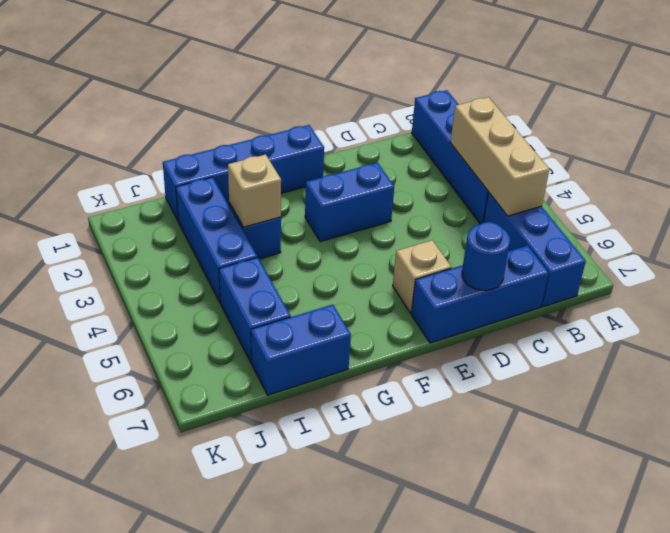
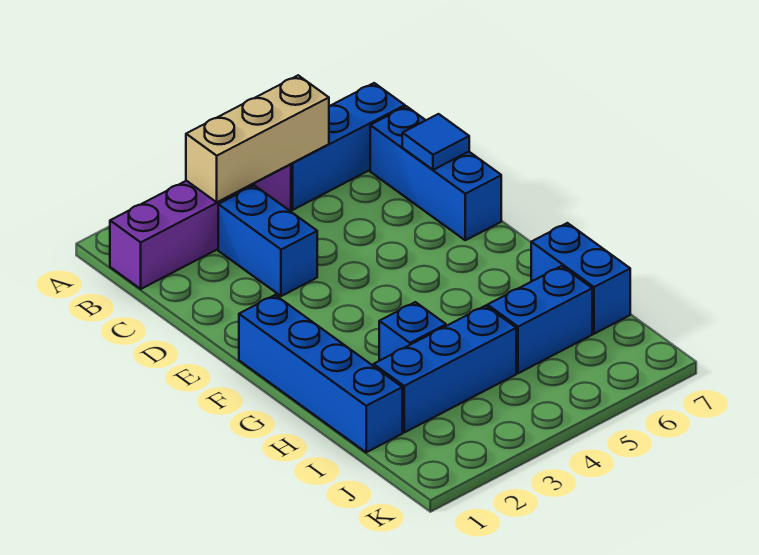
blue 1x4 brick [412,90,488,224] -> purple 1x4 brick [110,164,291,289]
blue 1x1 round brick [462,222,510,291] -> blue 1x1 tile [402,114,469,170]
blue 1x2 brick [305,163,394,242] -> blue 1x2 brick moved to [218,185,317,296]
tan 1x1 brick [393,240,451,313] -> none
tan 1x1 brick [228,154,281,227] -> none

